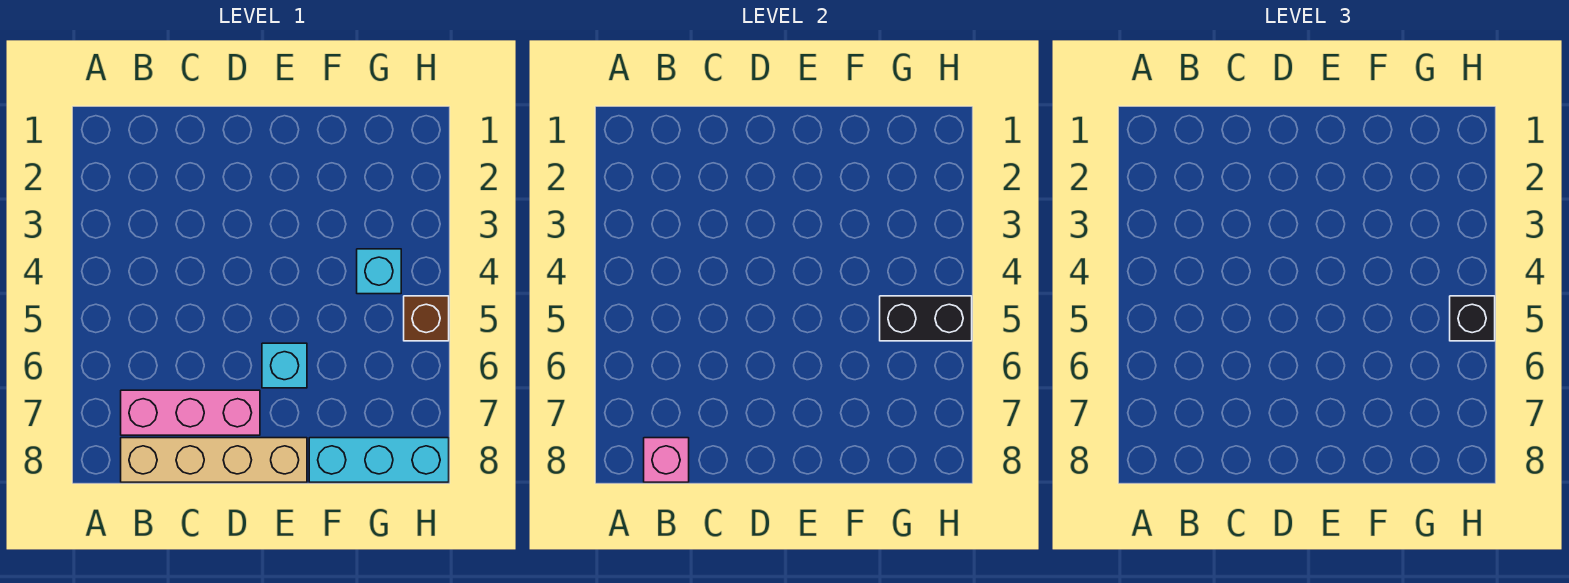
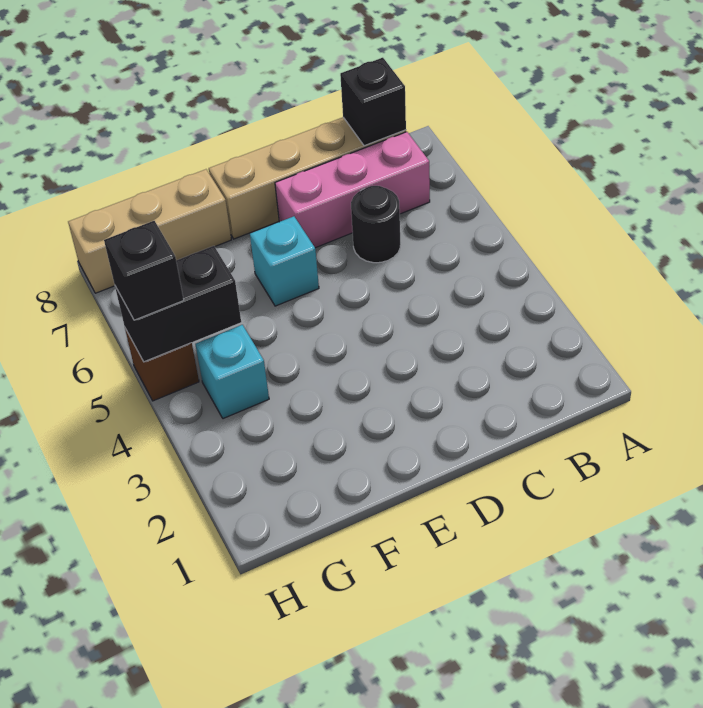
pink 1x1 brick [644,438,689,482] -> black 1x1 brick [340,58,406,146]
none -> black 1x1 round brick [351,186,400,263]
cyan 1x3 brick [309,438,449,482] -> tan 1x3 brick [68,169,231,293]

